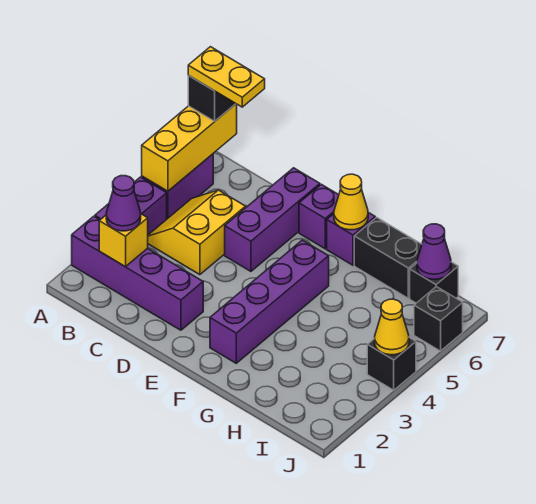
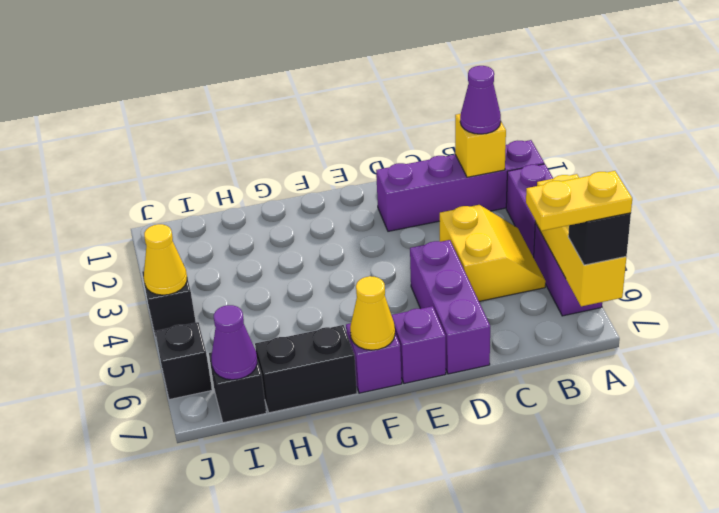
purple 1x4 brick [210,240,329,363] -> none

